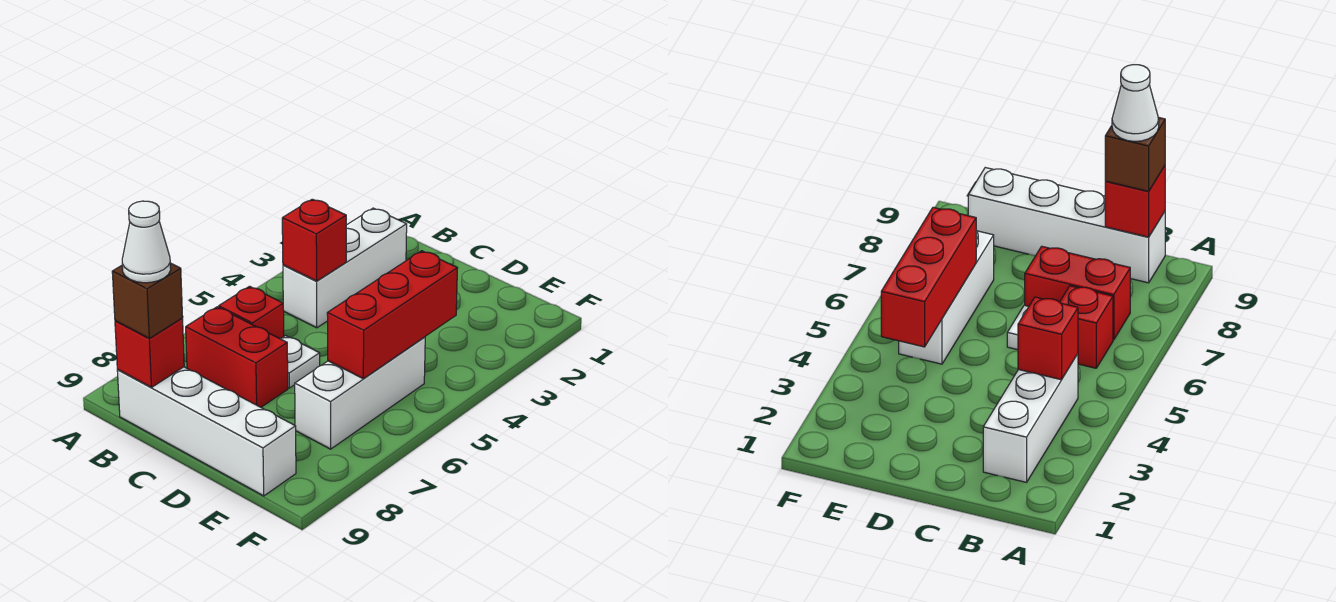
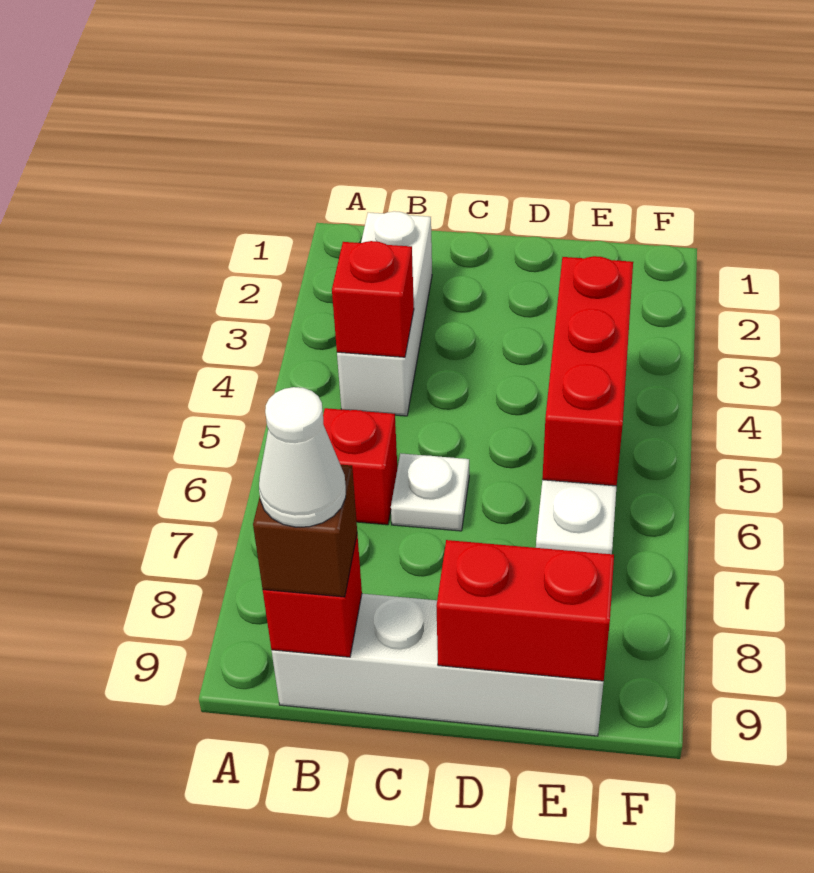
red 1x2 brick [186,307,288,407] -> red 1x2 brick moved to [437,540,614,681]

